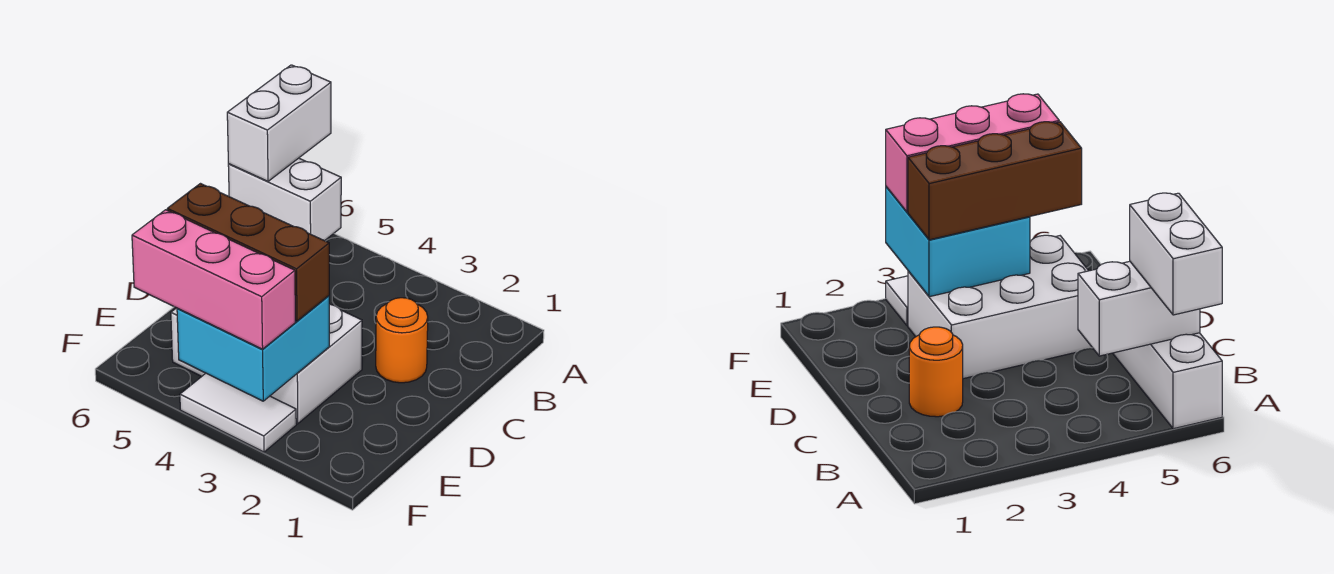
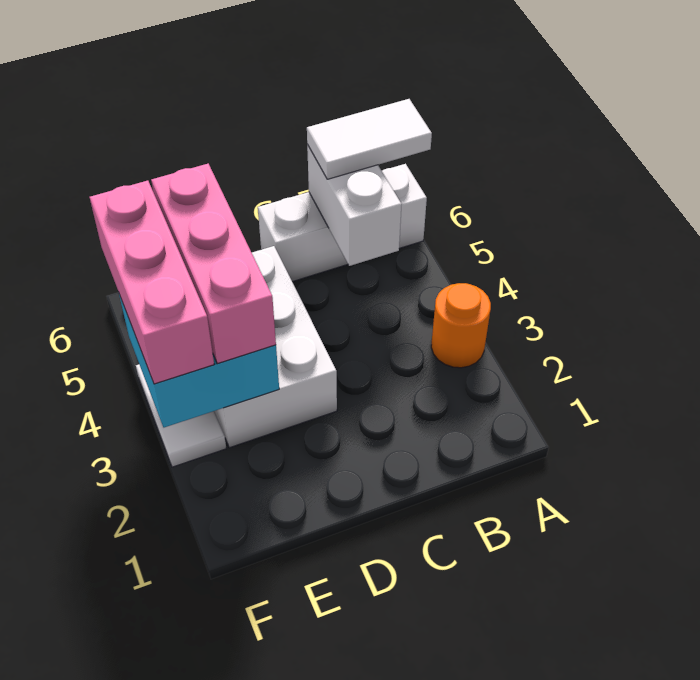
white 1x2 brick [227,65,331,181] -> white 1x2 tile [307,99,432,179]
orange 1x1 round brick [376,298,428,383] -> orange 1x1 round brick moved to [431,283,491,368]
brown 1x3 brick [167,184,329,321] -> pink 1x3 brick [151,164,276,364]

